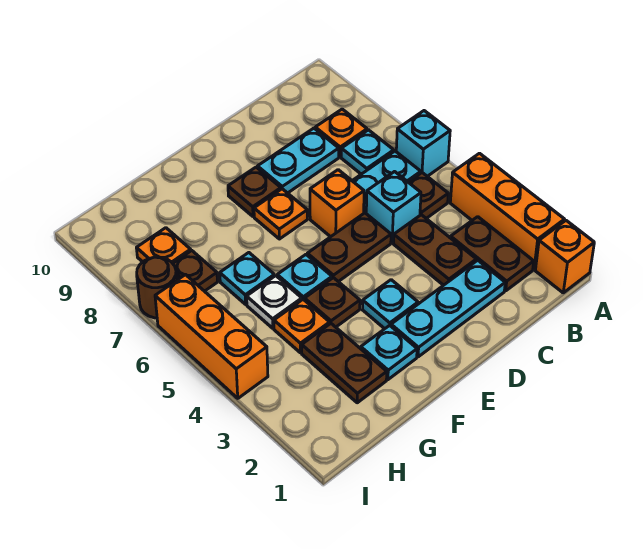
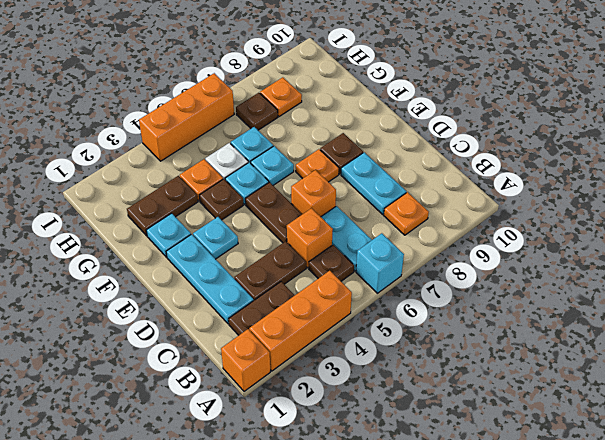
cyan 1x1 plate [341,130,394,174] -> cyan 1x1 plate moved to [251,146,294,185]
cyan 1x1 brick [366,172,421,243] -> orange 1x1 brick [287,208,333,268]
brown 1x1 round brick [137,257,177,318] -> none

